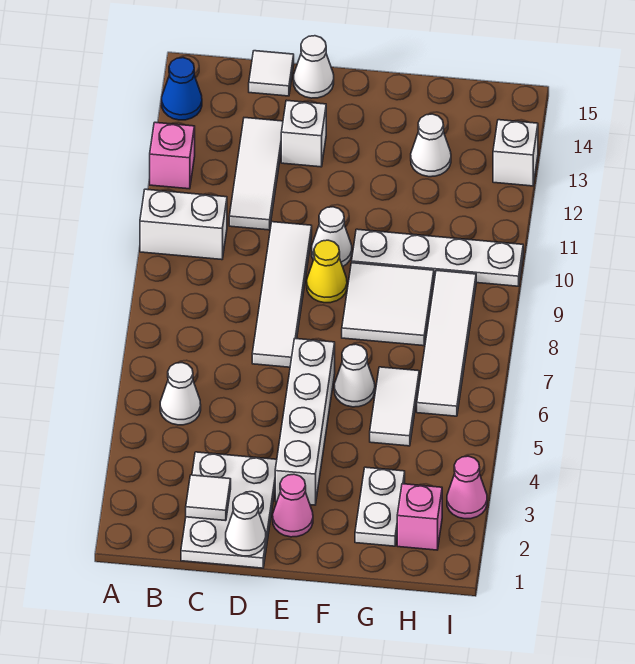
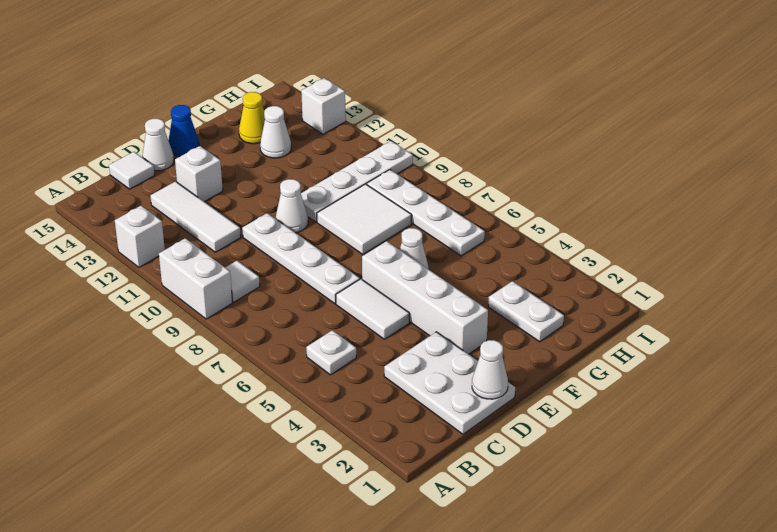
white 1x2 brick [140,189,227,260] -> white 1x2 brick turned to [159,238,232,319]
pink 1x1 brick [150,122,195,189] -> white 1x1 brick [115,206,165,267]
blue 1x1 cone [162,58,202,120] -> blue 1x1 cone moved to [168,105,199,157]
white 1x1 cone [160,363,201,425] -> white 1x1 plate [306,330,356,375]
white 1x1 tile [186,475,231,521] -> white 1x1 tile moved to [225,261,260,302]
white 1x4 tile [252,222,312,367] -> white 1x4 plate [242,213,360,304]
pink 1x1 cone [273,474,313,537] -> none
yellow 1x1 cone [307,240,347,303] -> yellow 1x1 cone moved to [239,92,265,144]
white 1x2 tile [370,367,419,446] -> white 1x2 tile moved to [336,279,409,339]
pink 1x1 brick [397,484,442,550] -> none
white 1x4 tile [417,270,476,416] -> white 1x4 plate [367,170,485,256]
pink 1x1 cone [447,456,487,519] -> none

